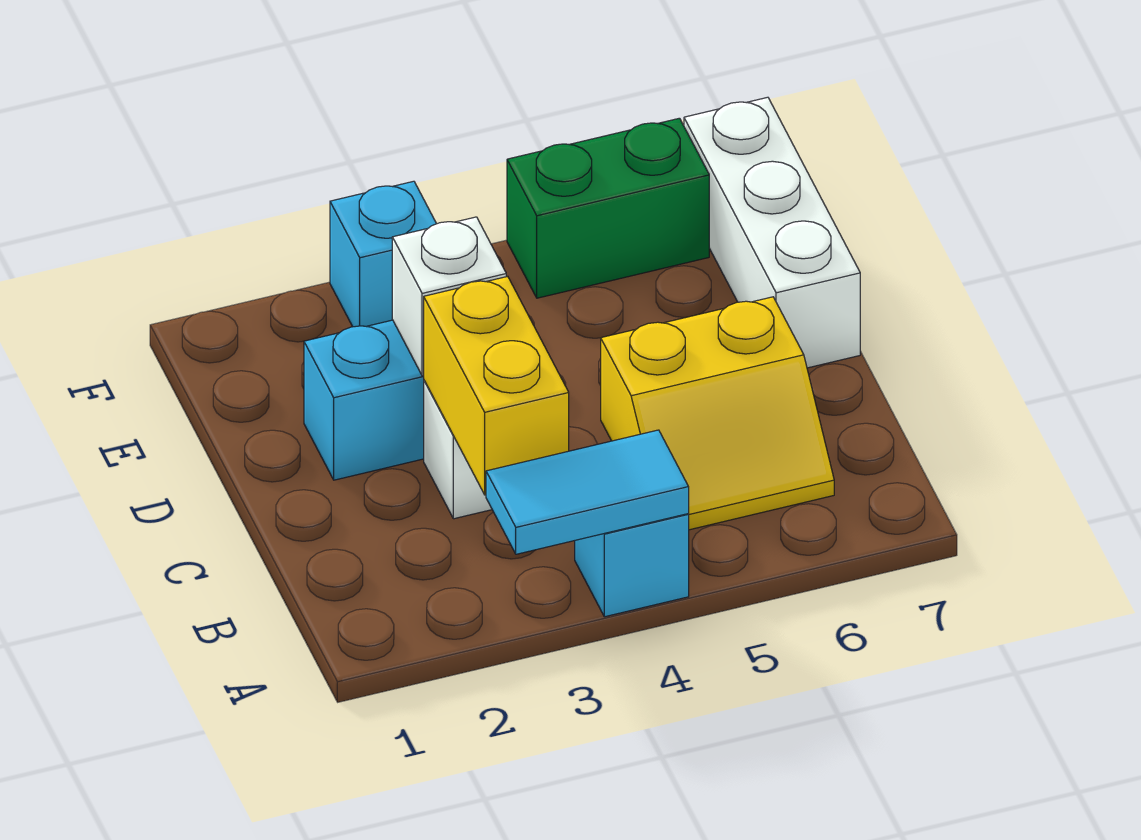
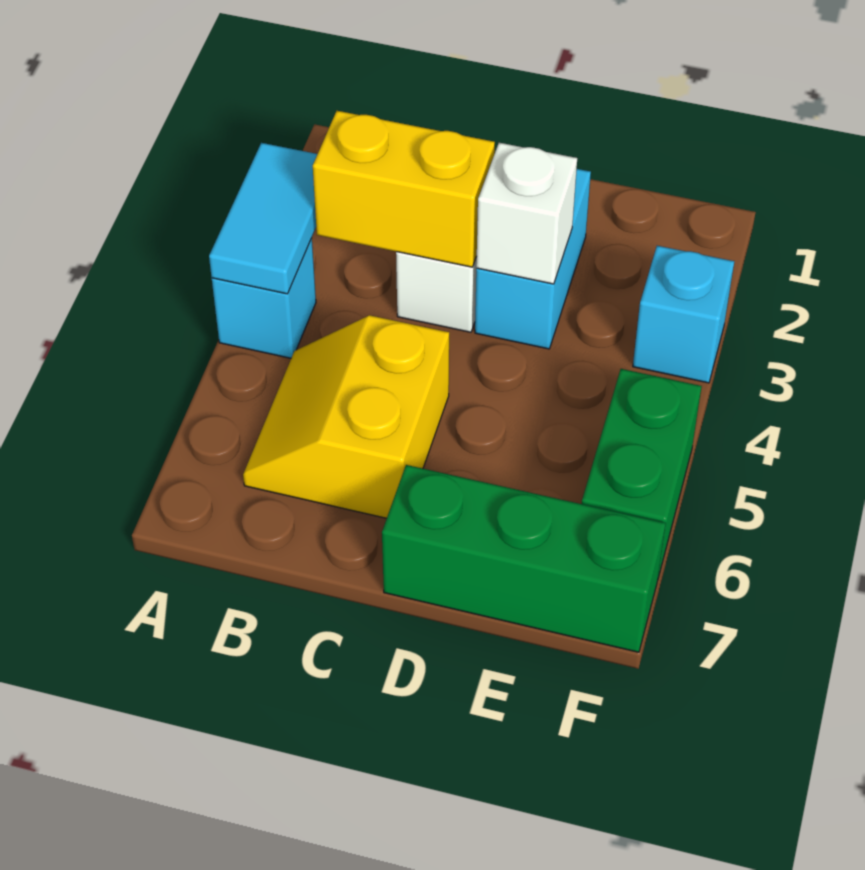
white 1x3 brick [684,97,860,368] -> green 1x3 brick [382,465,666,652]

